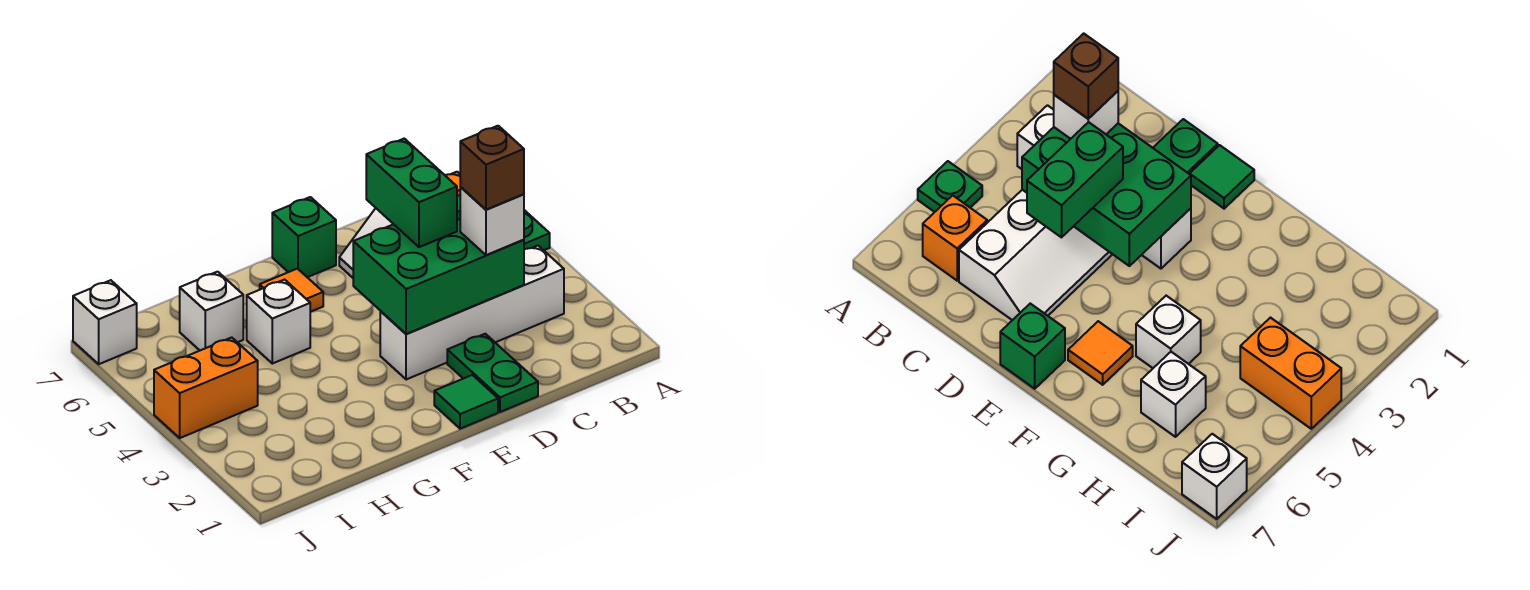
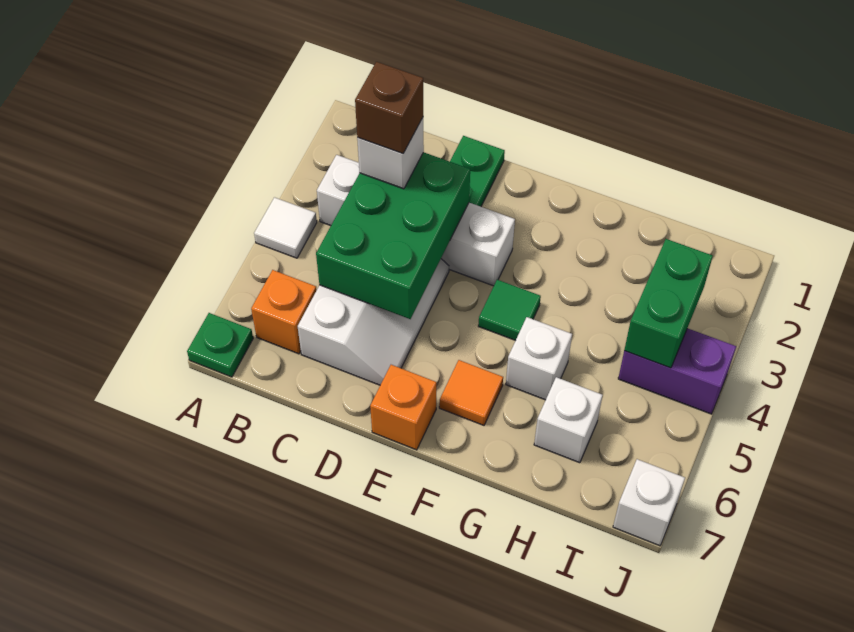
none -> white 1x1 tile [254,197,317,258]
green 1x1 plate [524,210,550,250] -> green 1x1 plate moved to [187,313,253,377]
green 2x3 brick [353,195,524,334] -> green 2x3 brick turned to [316,152,470,319]
green 1x2 brick [366,139,457,247] -> green 1x2 brick moved to [624,239,713,368]
green 1x1 tile [434,375,498,429] -> green 1x1 tile moved to [478,280,541,341]
green 1x1 brick [272,197,336,277] -> orange 1x1 brick [370,365,436,450]
orange 1x2 brick [154,337,258,438] -> purple 1x2 brick [618,328,736,414]

